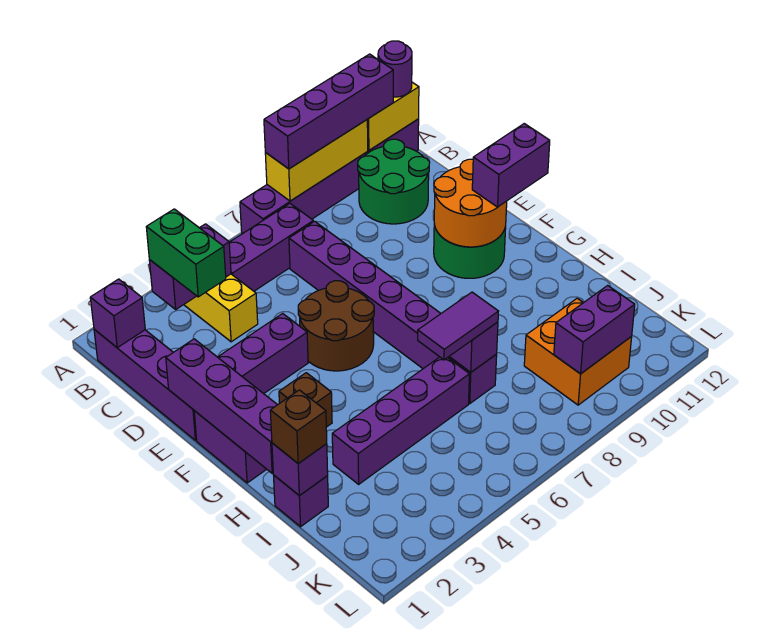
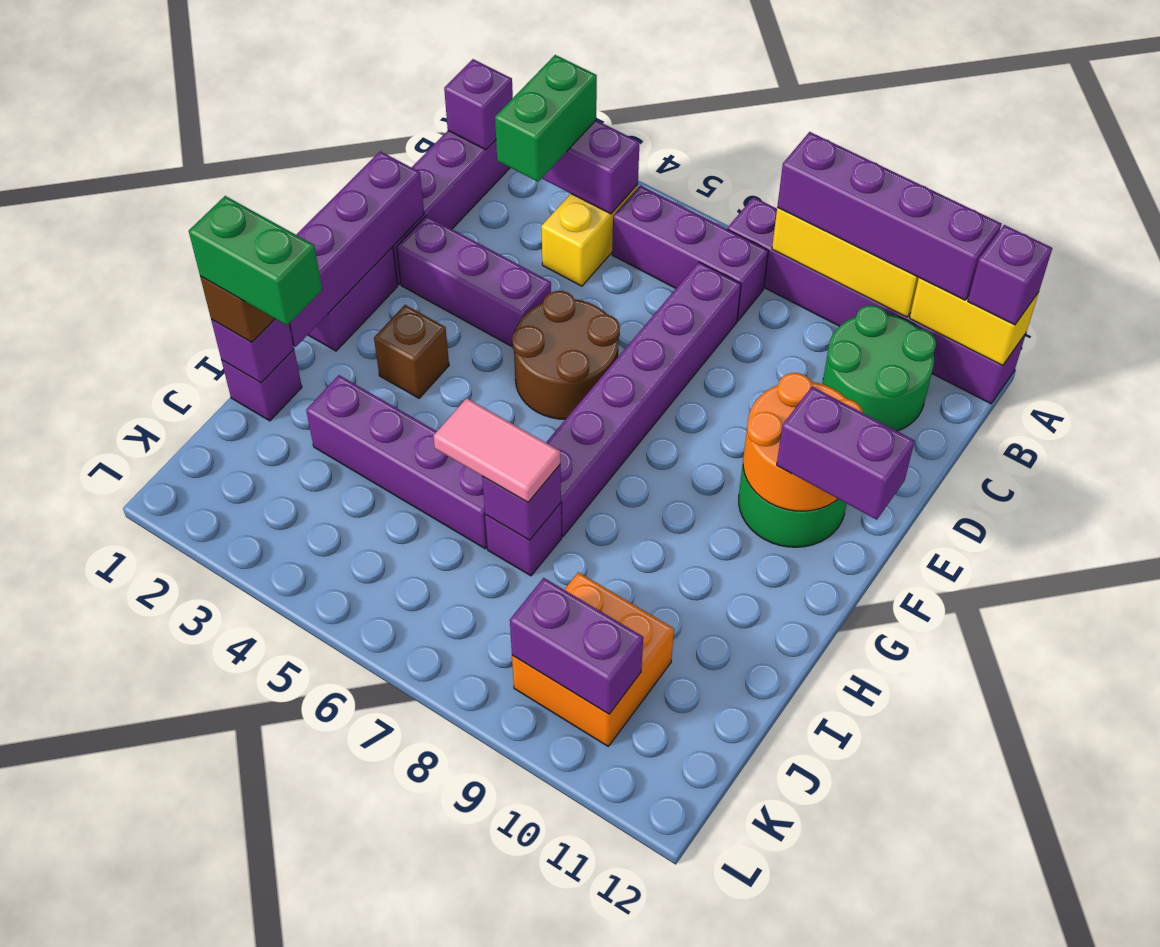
purple 1x1 round brick [378,41,412,97] -> purple 1x1 brick [968,225,1052,325]
none -> green 1x2 brick [189,196,322,325]
purple 1x2 tile [418,292,499,360] -> pink 1x2 tile [434,398,560,502]

